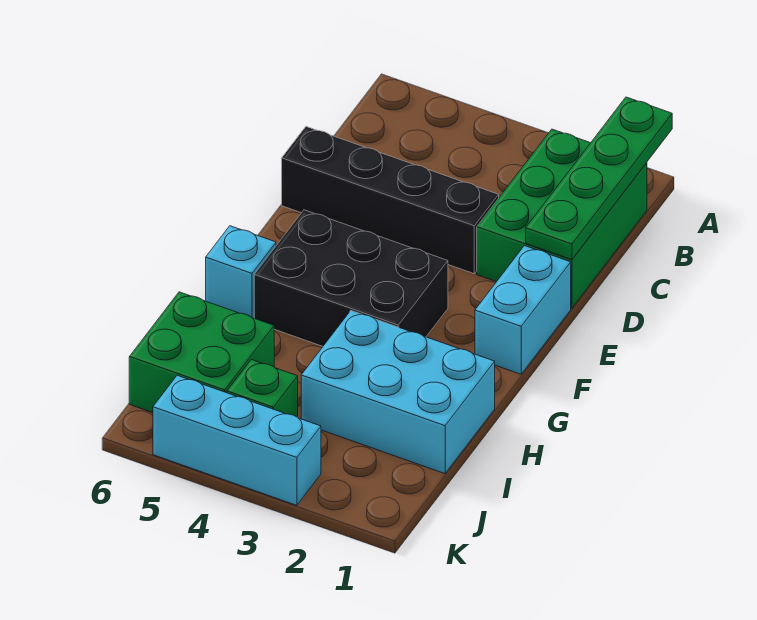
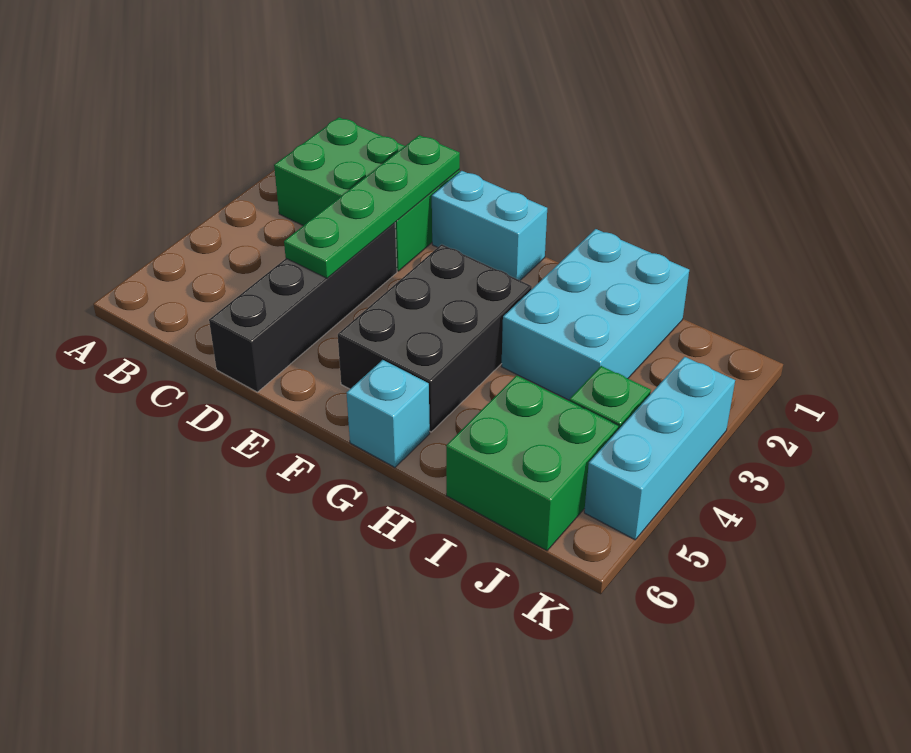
green 1x4 plate [526,97,672,260] -> green 1x4 plate turned to [284,135,460,278]

